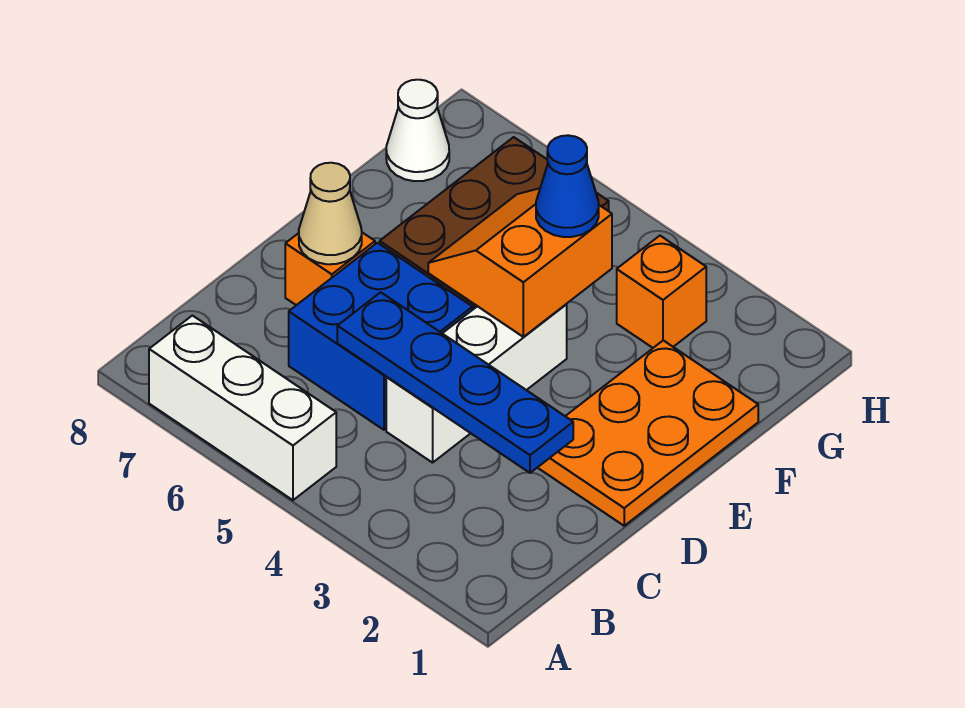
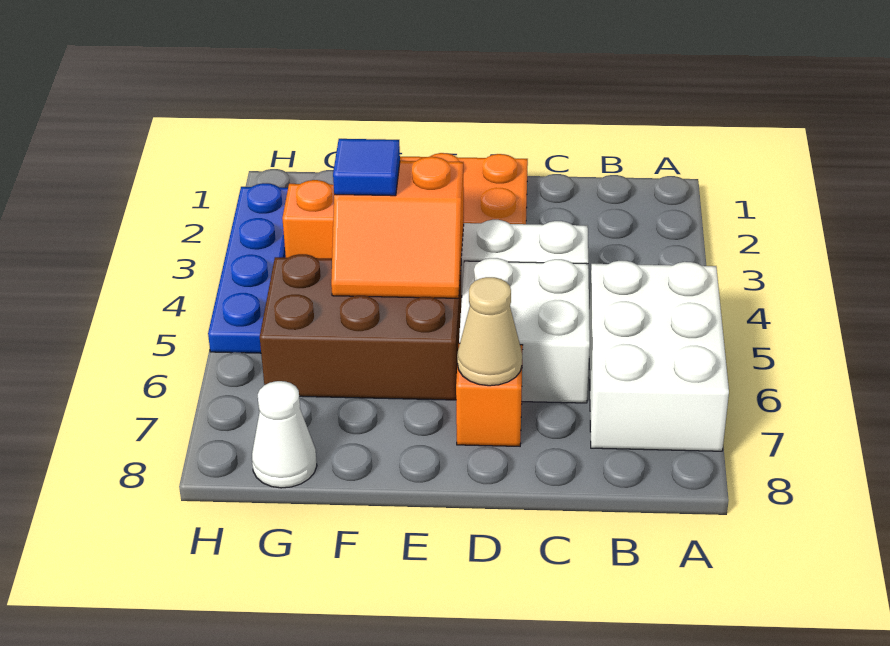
white 1x3 brick [149,316,336,500] -> white 2x3 brick [589,261,729,451]
blue 1x4 plate [337,292,573,473] -> blue 1x4 plate moved to [208,183,288,353]
blue 2x2 brick [289,243,473,430] -> white 2x2 brick [459,258,590,403]
blue 1x1 cone [536,135,599,237] -> blue 1x1 tile [333,139,400,196]

